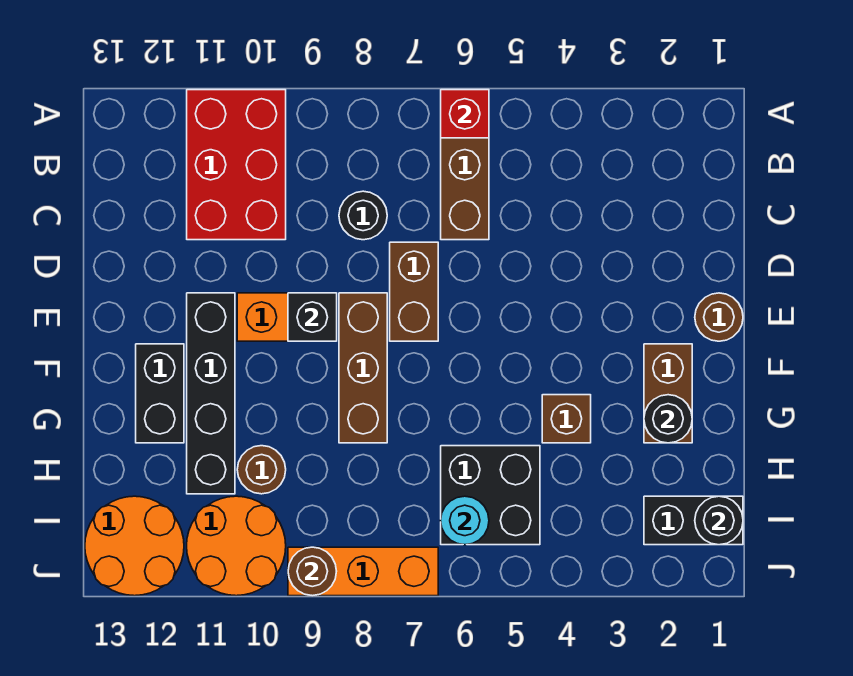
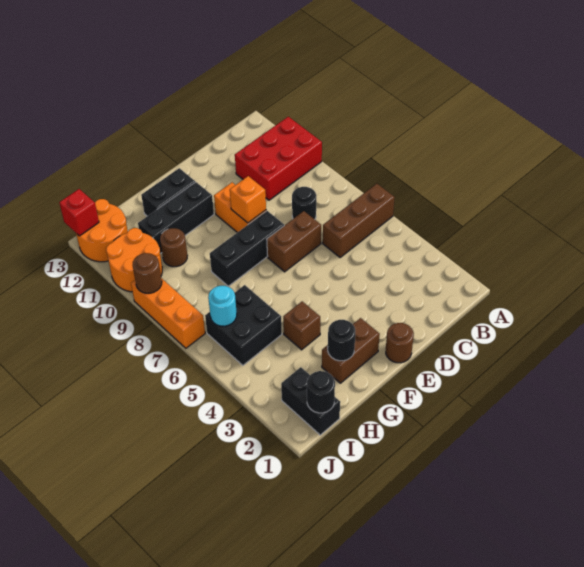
red 1x1 brick [441,90,489,138] -> red 1x1 brick moved to [59,189,99,236]
brown 1x3 brick [339,293,387,443] -> black 1x3 brick [210,211,284,286]
black 1x1 brick [288,293,337,341] -> orange 1x1 brick [230,176,266,223]
black 1x4 brick [187,293,235,494] -> black 1x3 brick [138,182,214,254]

